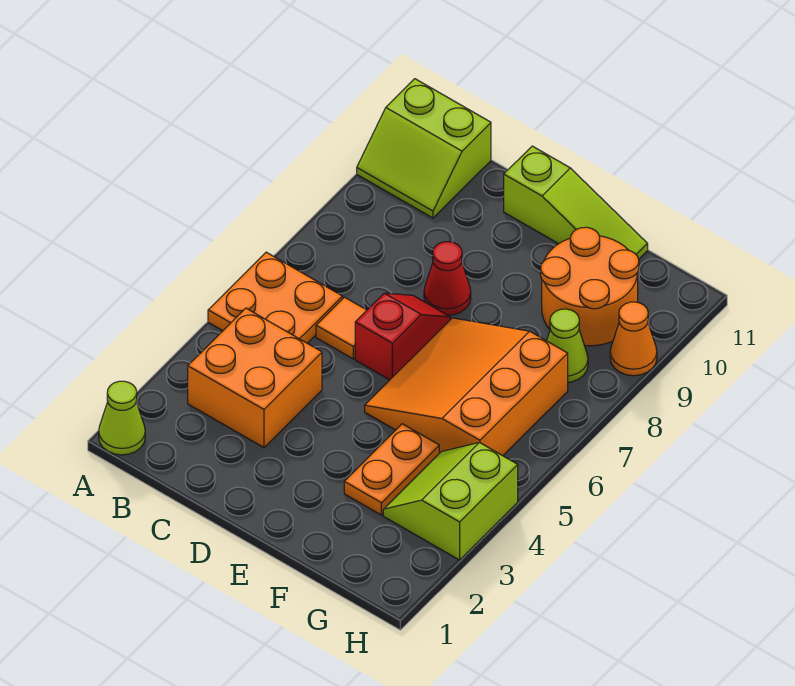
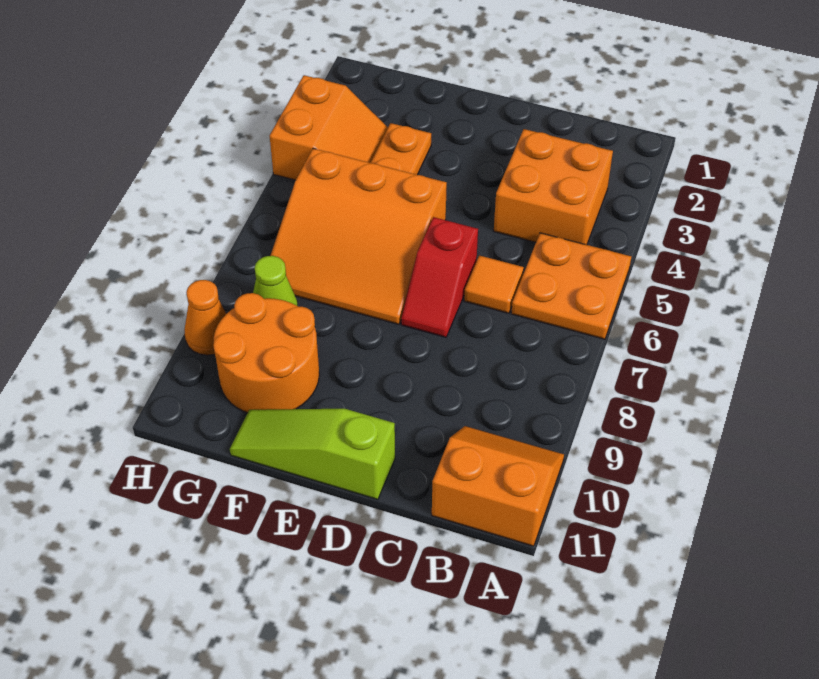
lime 1x1 cone [99,381,145,455] -> none
lime 2x2 slope [357,79,491,218] -> orange 2x2 slope [432,426,564,546]
red 1x1 cone [424,242,471,315] -> none
orange 3x3 slope [365,318,568,456] -> orange 3x3 slope turned to [270,148,447,325]
lime 2x2 slope [383,443,518,560] -> orange 2x2 slope [270,75,388,180]

